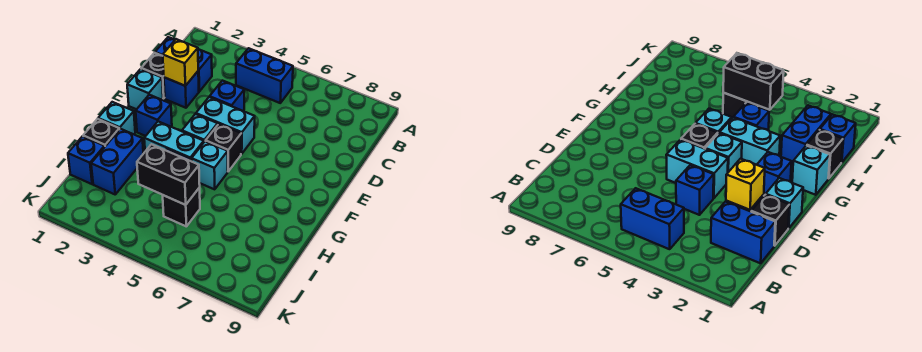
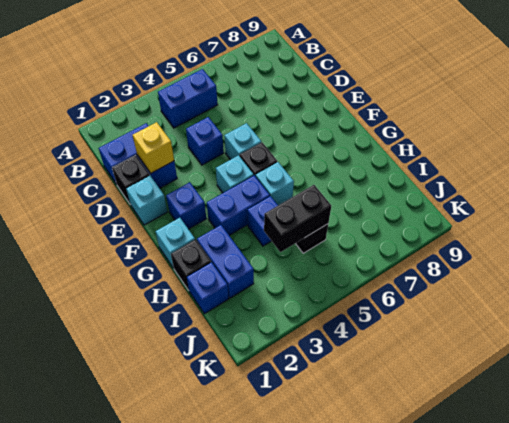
cyan 1x2 brick [196,97,255,154] -> cyan 1x1 brick [224,123,261,160]
cyan 1x2 brick [144,121,204,161] -> blue 1x2 brick [207,175,270,235]

